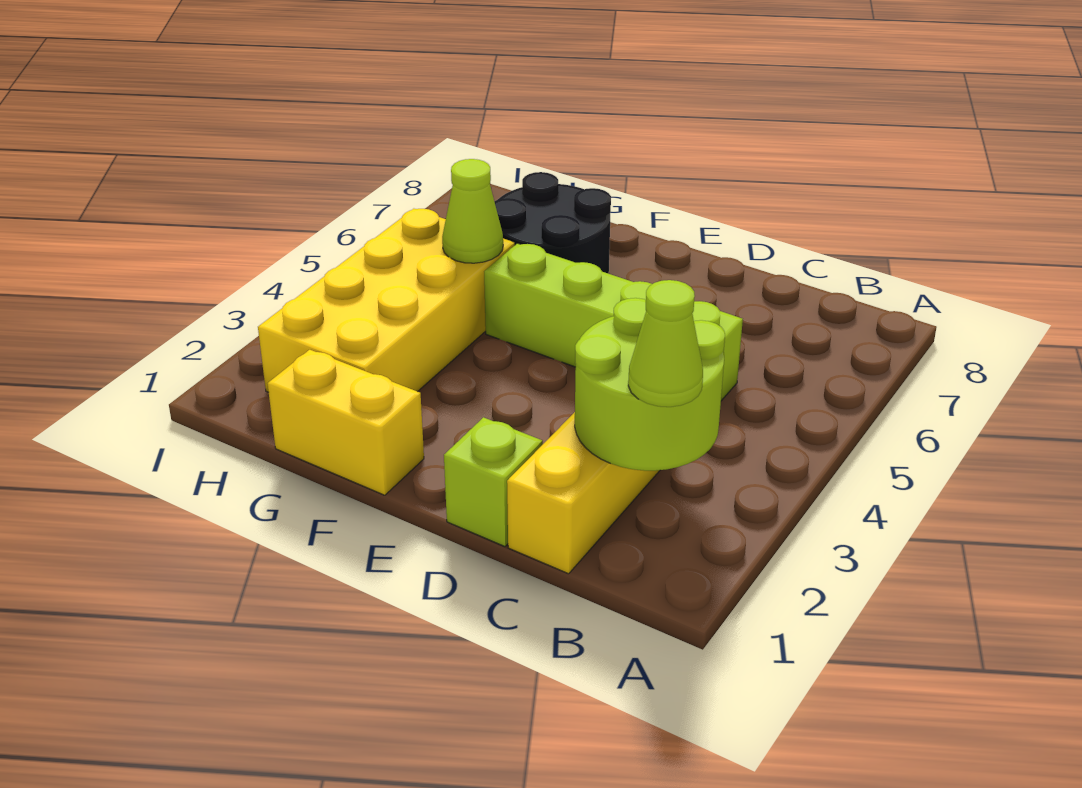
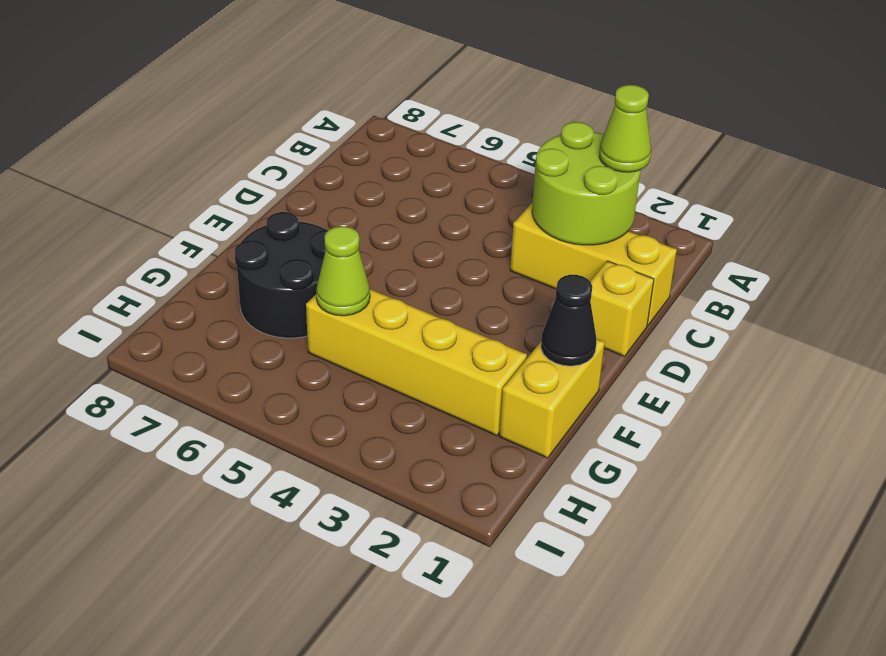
lime 1x4 brick [484,243,743,401] -> none
lime 1x1 brick [444,417,543,546] -> yellow 1x1 brick [590,261,654,357]
none -> black 1x1 cone [541,275,596,366]
yellow 2x4 brick [258,209,515,392] -> yellow 1x4 brick [306,289,527,436]

